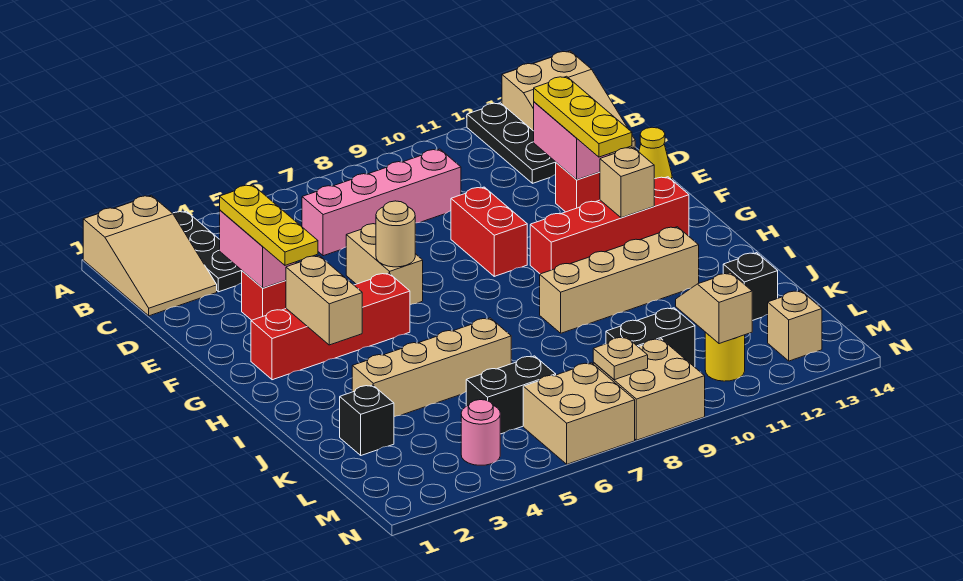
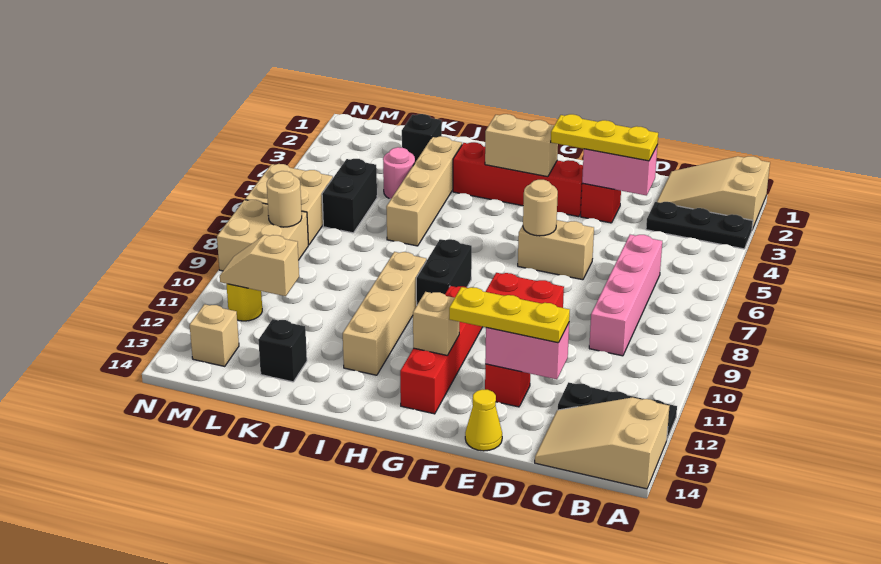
red 1x4 brick [251,273,410,380] -> red 1x4 brick turned to [453,142,583,217]
black 1x2 brick [606,308,695,367] -> black 1x2 brick moved to [416,239,472,305]
tan 1x2 slope [676,273,752,344] -> tan 1x2 slope turned to [220,235,299,296]
pink 1x1 round brick [461,400,500,465] -> pink 1x1 round brick moved to [383,147,415,199]
tan 1x1 plate [593,337,648,380] -> tan 1x1 round brick [267,171,302,227]

